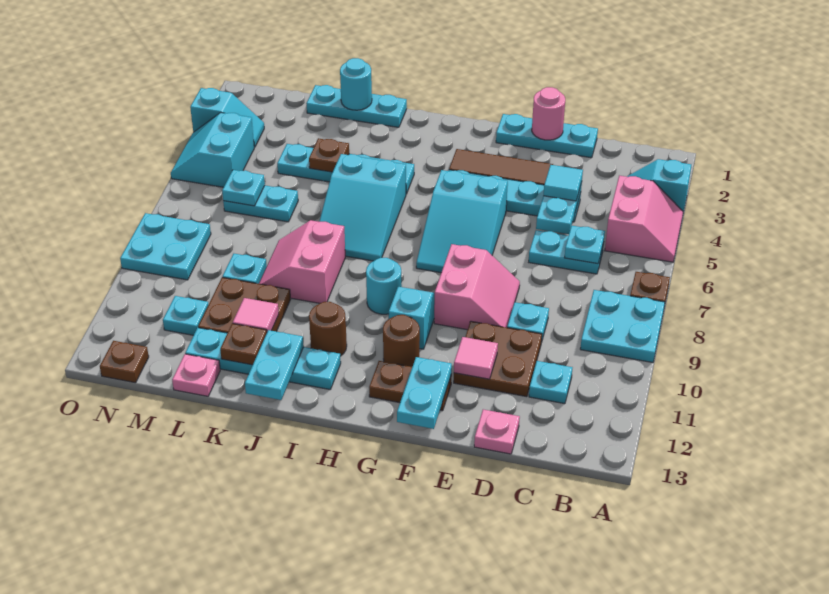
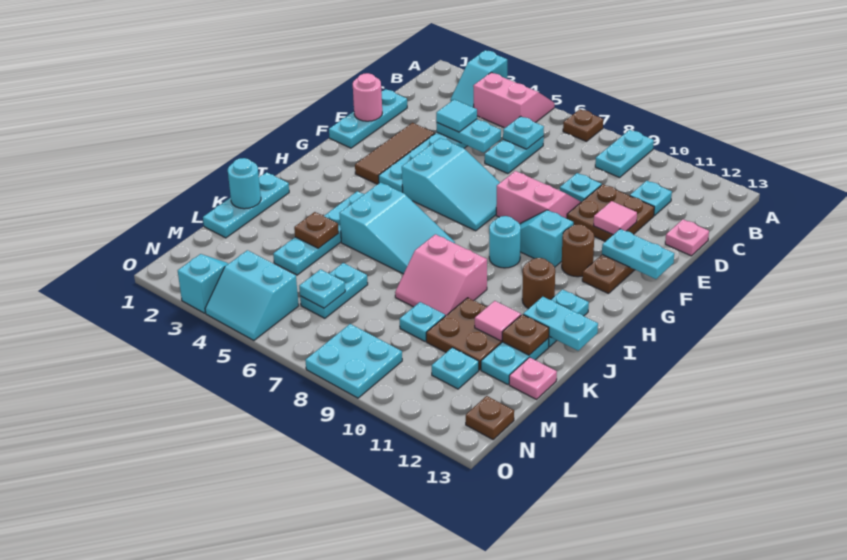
cyan 2x2 plate [580,290,665,363] -> cyan 1x2 plate [595,130,654,178]

